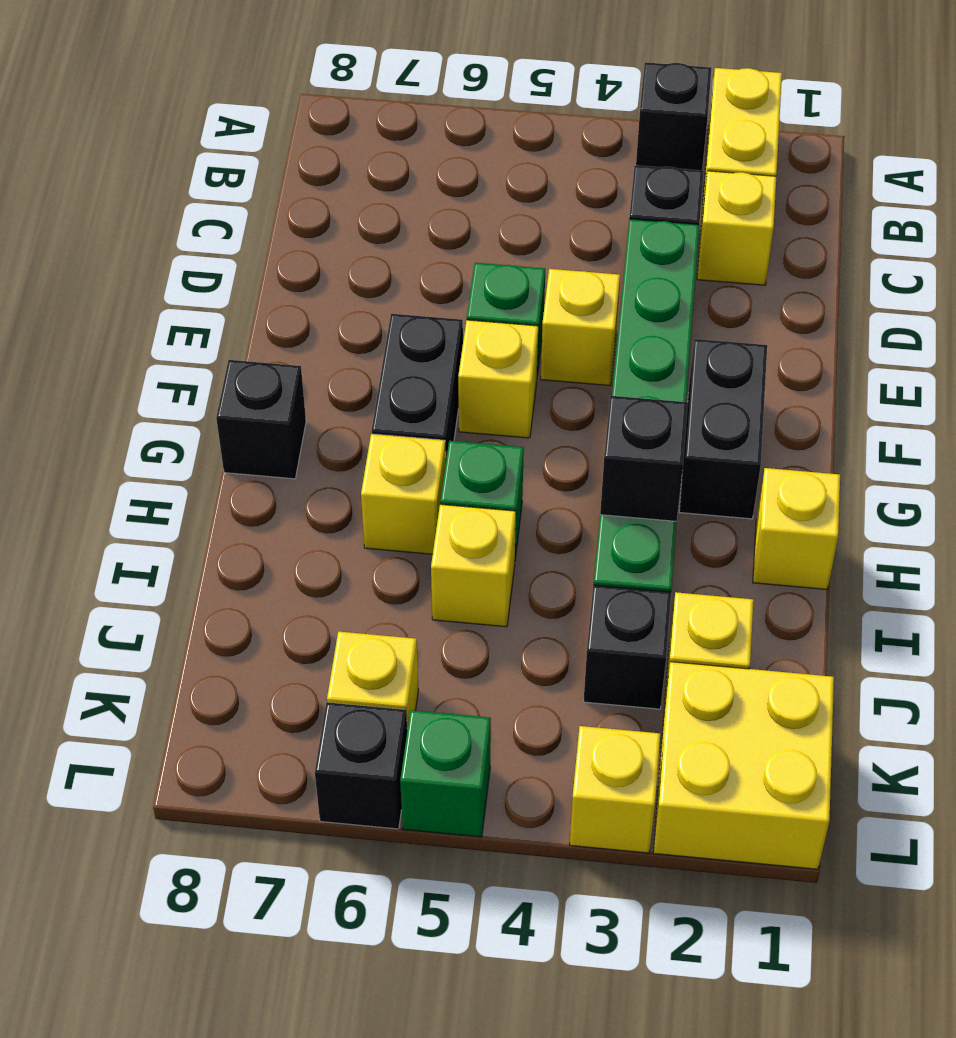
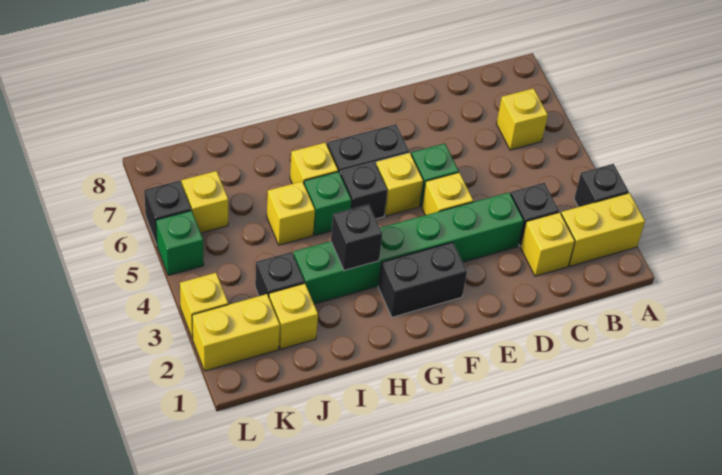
black 1x1 brick [216,360,306,479] -> black 1x1 brick moved to [340,162,388,219]
yellow 1x1 brick [753,468,840,589] -> yellow 1x1 brick moved to [496,88,548,150]
yellow 2x2 brick [653,662,834,869] -> yellow 1x2 brick [192,294,280,371]

